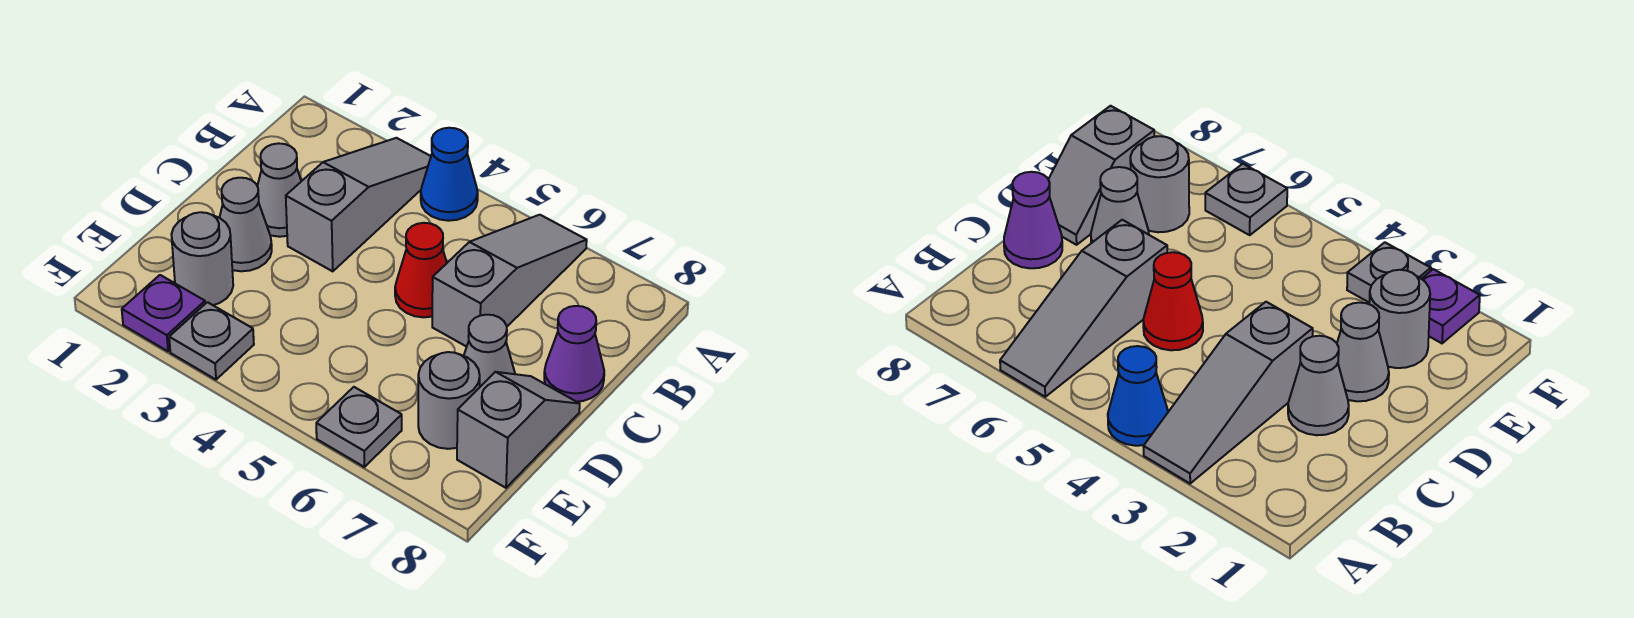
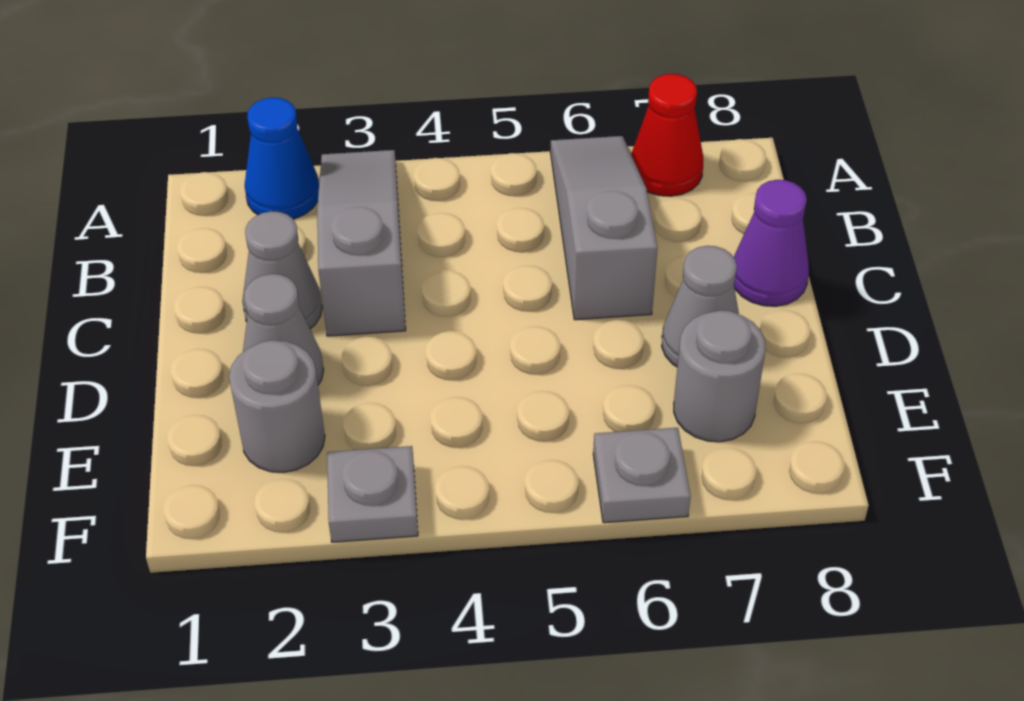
blue 1x1 cone [421,128,478,221] -> blue 1x1 cone moved to [244,97,319,219]
red 1x1 cone [395,223,447,317] -> red 1x1 cone moved to [631,74,703,196]
grey 1x2 slope [457,372,580,488] -> none
purple 1x1 plate [122,275,205,351] -> none

